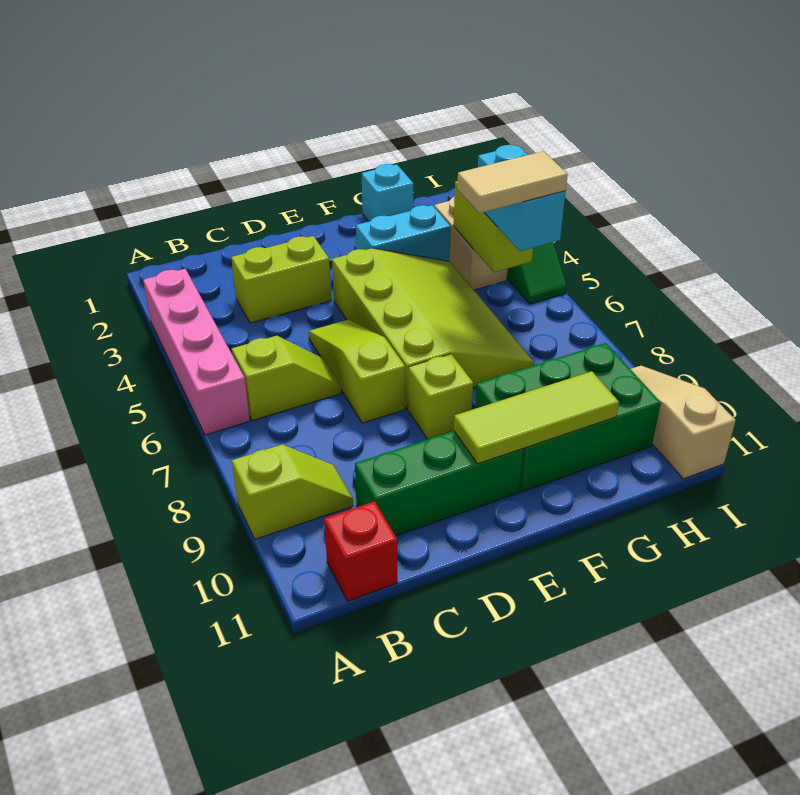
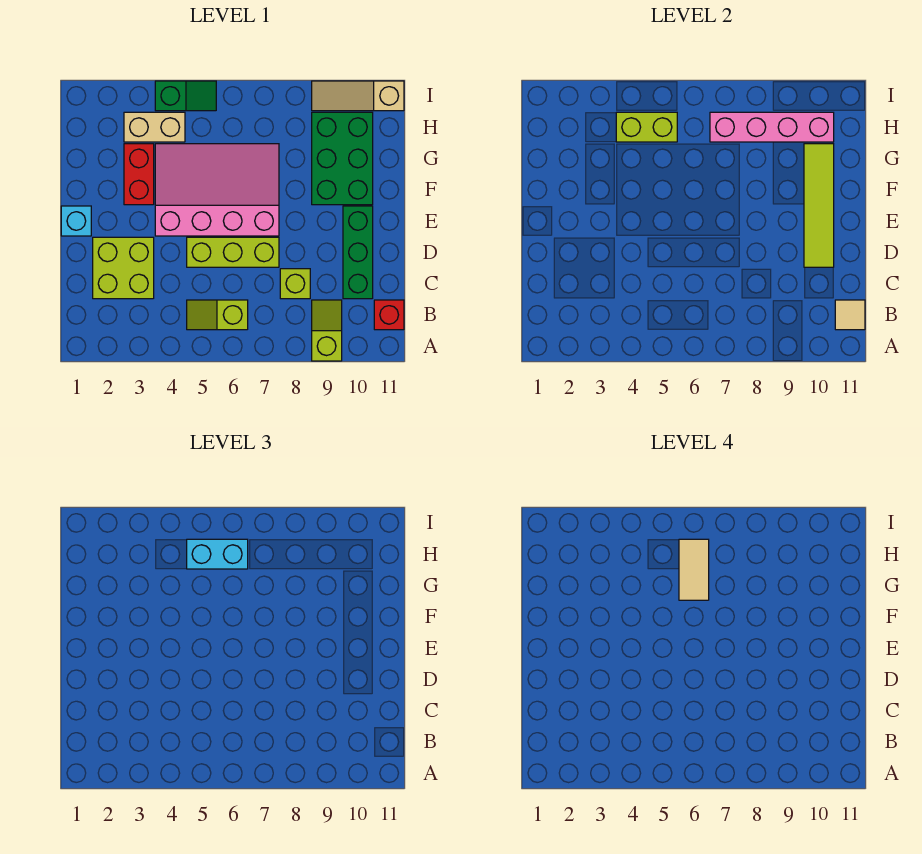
pink 1x4 brick [143,269,250,435] -> pink 1x4 brick moved to [710,112,834,142]
lime 1x2 slope [232,336,341,421] -> lime 1x2 slope turned to [187,300,248,330]
none -> tan 1x1 tile [835,300,865,330]
lime 1x2 brick [231,236,331,323] -> lime 2x2 brick [93,237,154,299]
lime 1x3 slope [309,320,405,423] -> lime 1x3 brick [187,237,279,267]
lime 3x4 slope [332,248,534,409] -> pink 3x4 slope [155,144,279,236]
lime 1x1 brick [408,354,473,439] -> lime 1x1 brick moved to [280,269,310,299]
lime 1x3 tile [454,371,619,464] -> lime 1x4 tile [804,144,834,267]
cyan 1x2 brick [356,205,451,261] -> red 1x2 brick [124,144,154,205]
cyan 1x1 brick [362,164,414,222] -> cyan 1x1 brick moved to [61,206,91,236]

